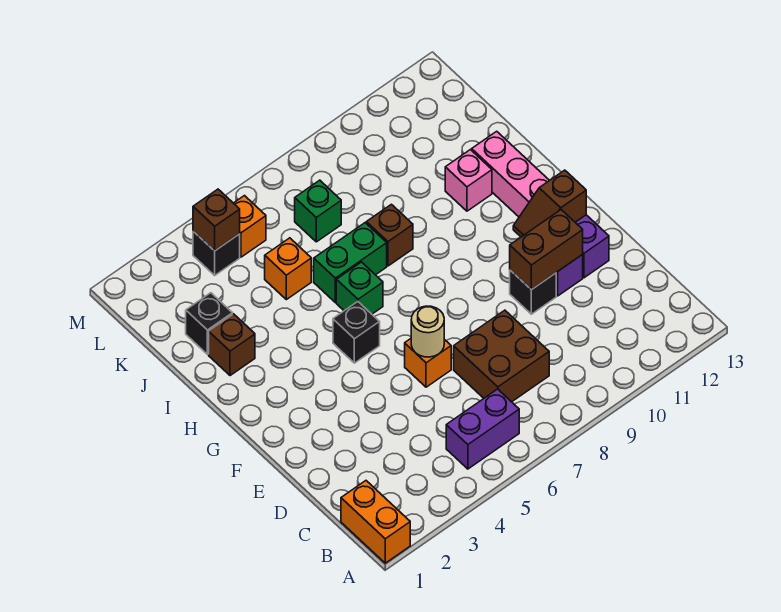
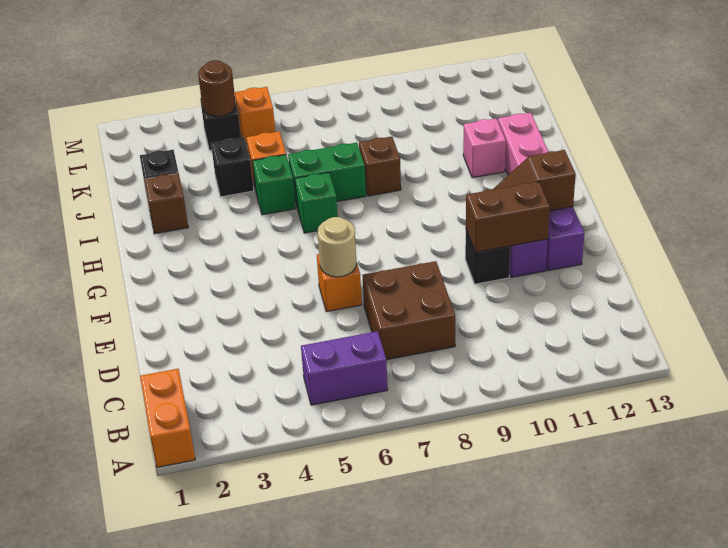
black 1x1 brick [333,302,380,363] -> black 1x1 brick moved to [211,138,254,197]
green 1x1 brick [295,180,341,242] -> green 1x1 brick moved to [252,155,296,215]
brown 1x1 brick [193,189,240,251] -> brown 1x1 round brick [198,60,236,116]

